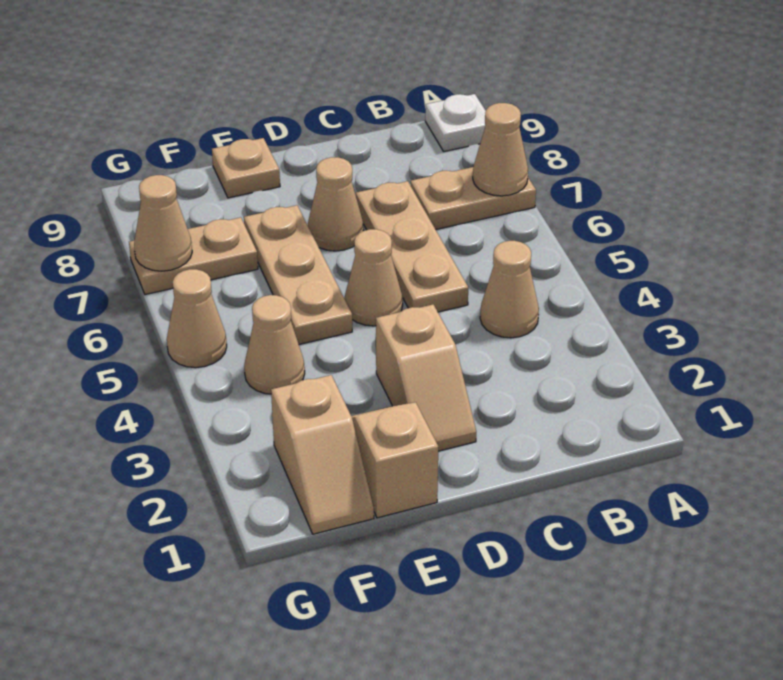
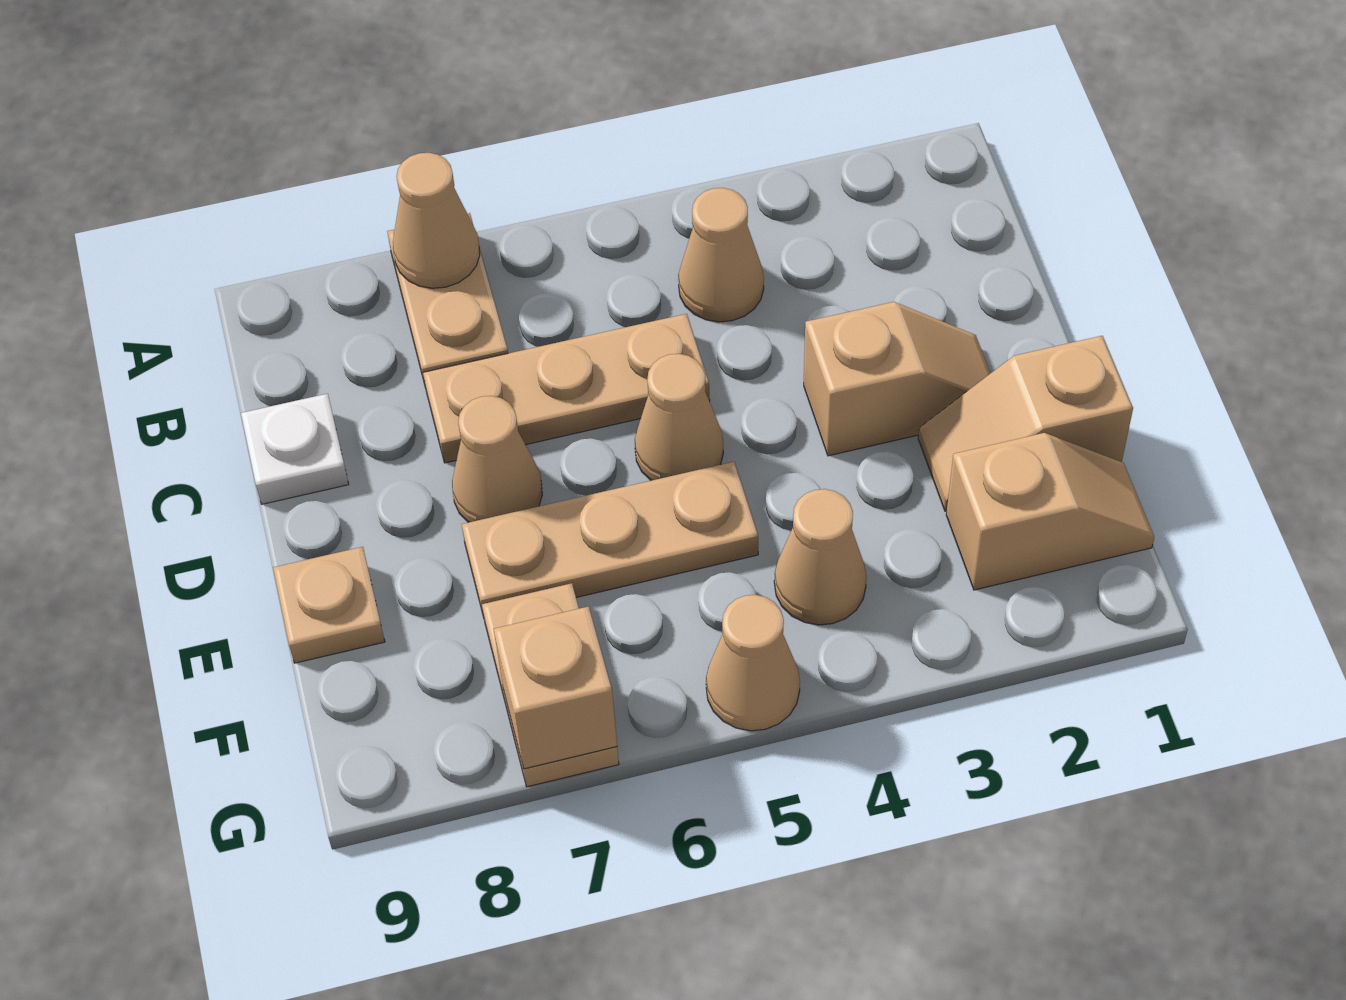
white 1x1 plate [425,94,486,152] -> white 1x1 plate moved to [241,394,349,504]
tan 1x1 cone [134,175,192,271] -> tan 1x1 brick [494,606,617,769]

